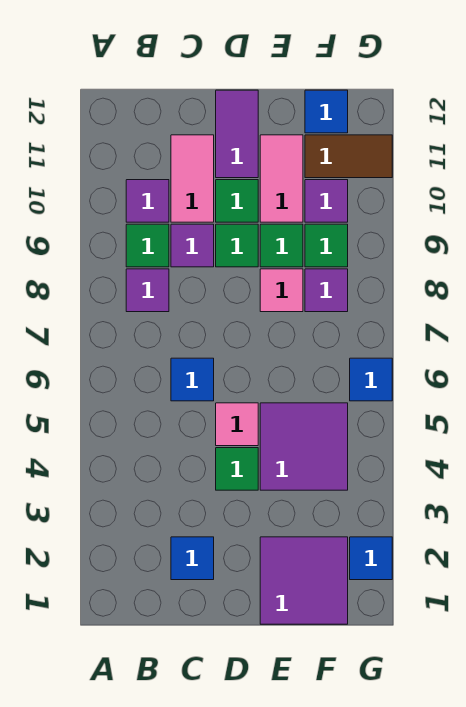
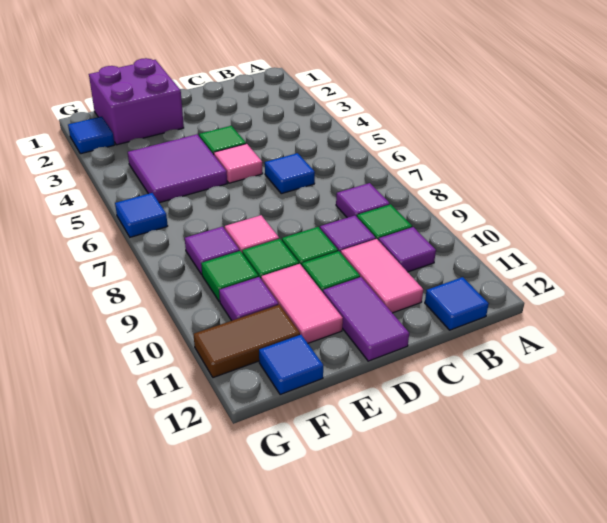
blue 1x1 tile [171,537,214,580] -> blue 1x1 tile moved to [425,277,489,330]
purple 2x2 tile [260,537,348,624] -> purple 2x2 brick [89,58,184,145]

